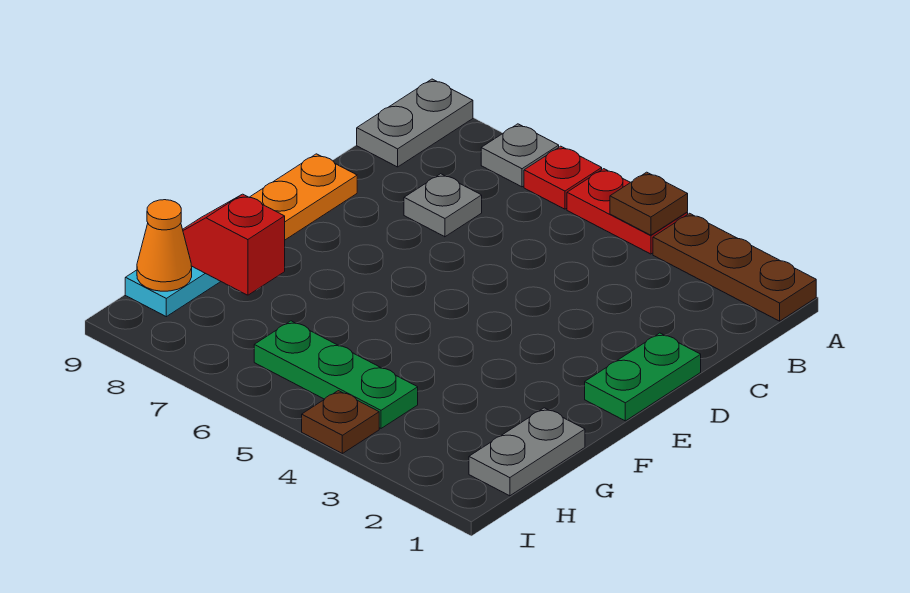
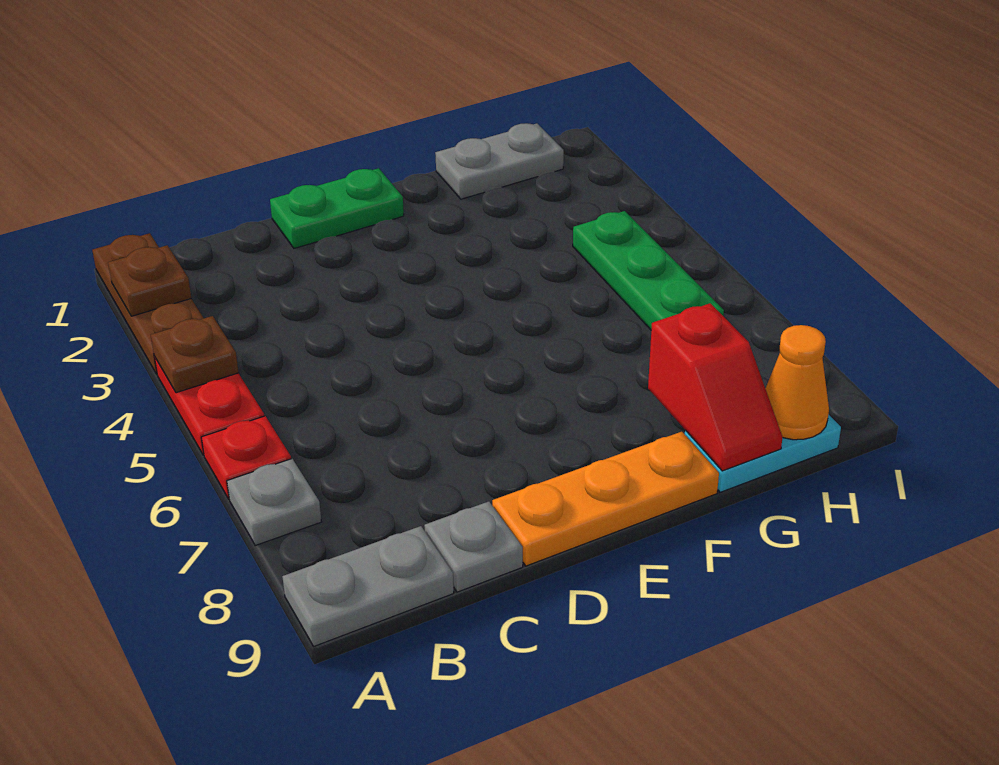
grey 1x1 plate [404,174,482,237] -> grey 1x1 plate moved to [424,501,523,592]
brown 1x1 plate [302,391,379,453] -> brown 1x1 plate moved to [108,245,191,316]

